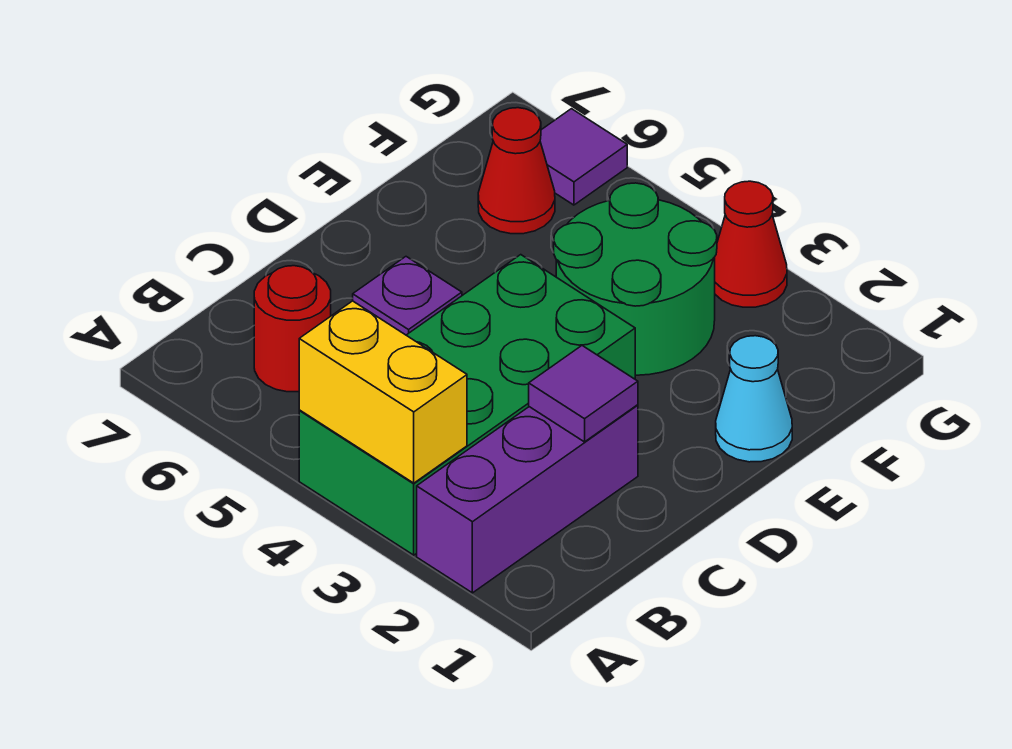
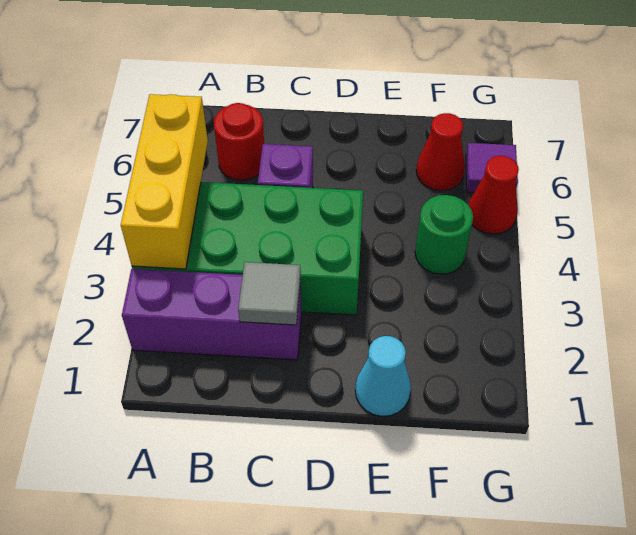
yellow 1x2 brick [299,301,467,483] -> yellow 1x3 brick [121,94,208,269]
purple 1x1 tile [529,346,638,442] -> grey 1x1 tile [238,262,301,325]
green 2x2 round brick [554,183,717,375] -> green 1x1 round brick [415,195,473,274]
red 1x1 cone [715,181,787,307] -> red 1x1 cone moved to [469,156,519,234]

